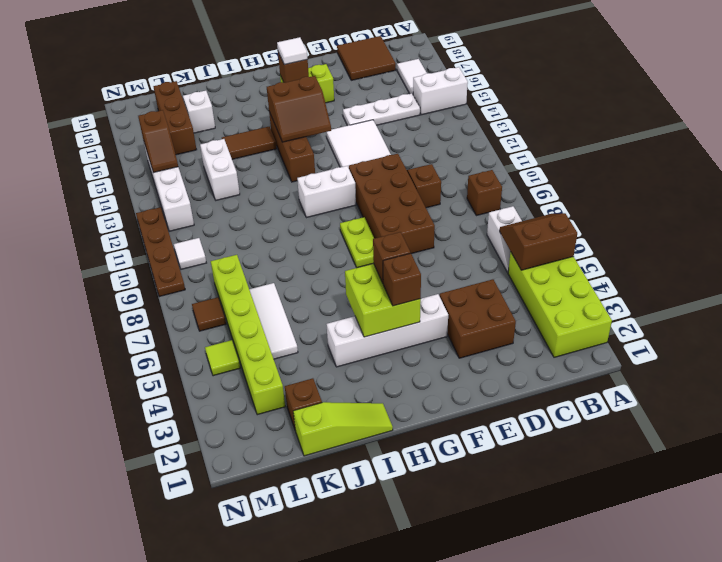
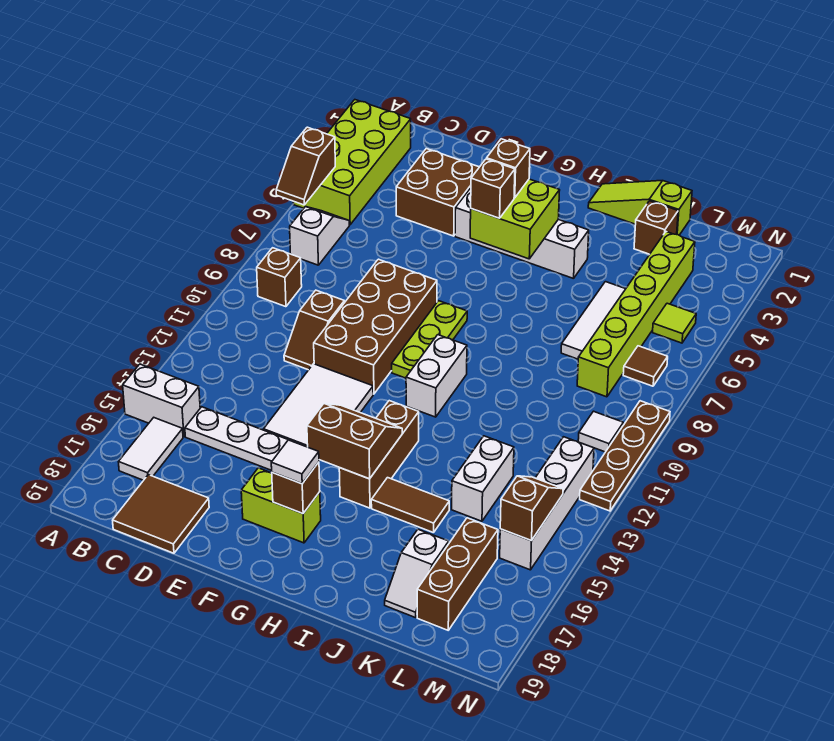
brown 2x2 slope [500,213,577,270] -> brown 1x2 slope [276,127,335,205]
lime 1x2 plate [340,217,374,268] -> lime 1x3 plate [392,301,467,378]
white 1x2 brick [297,166,356,218] -> white 1x2 brick turned to [406,335,467,417]

